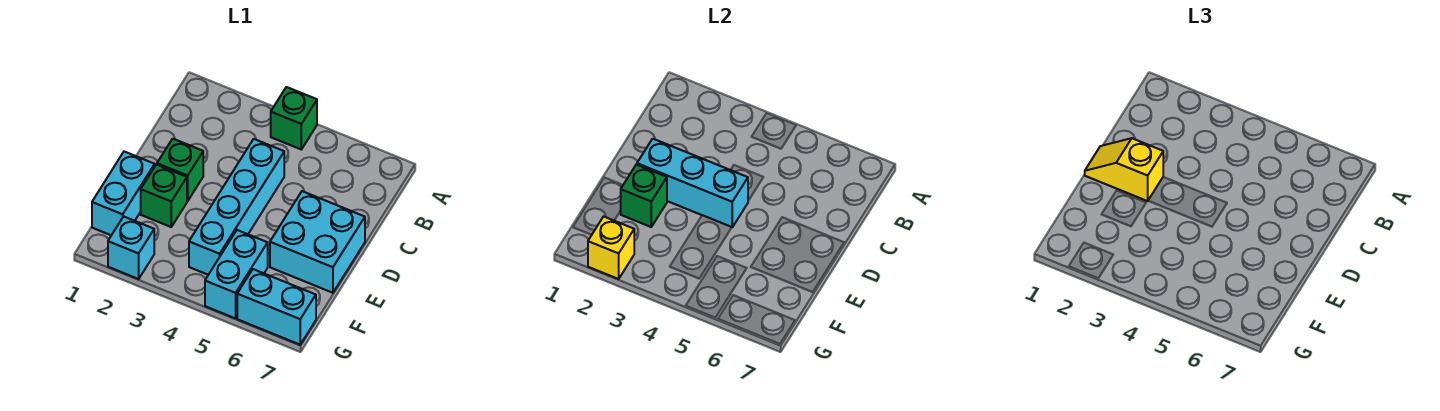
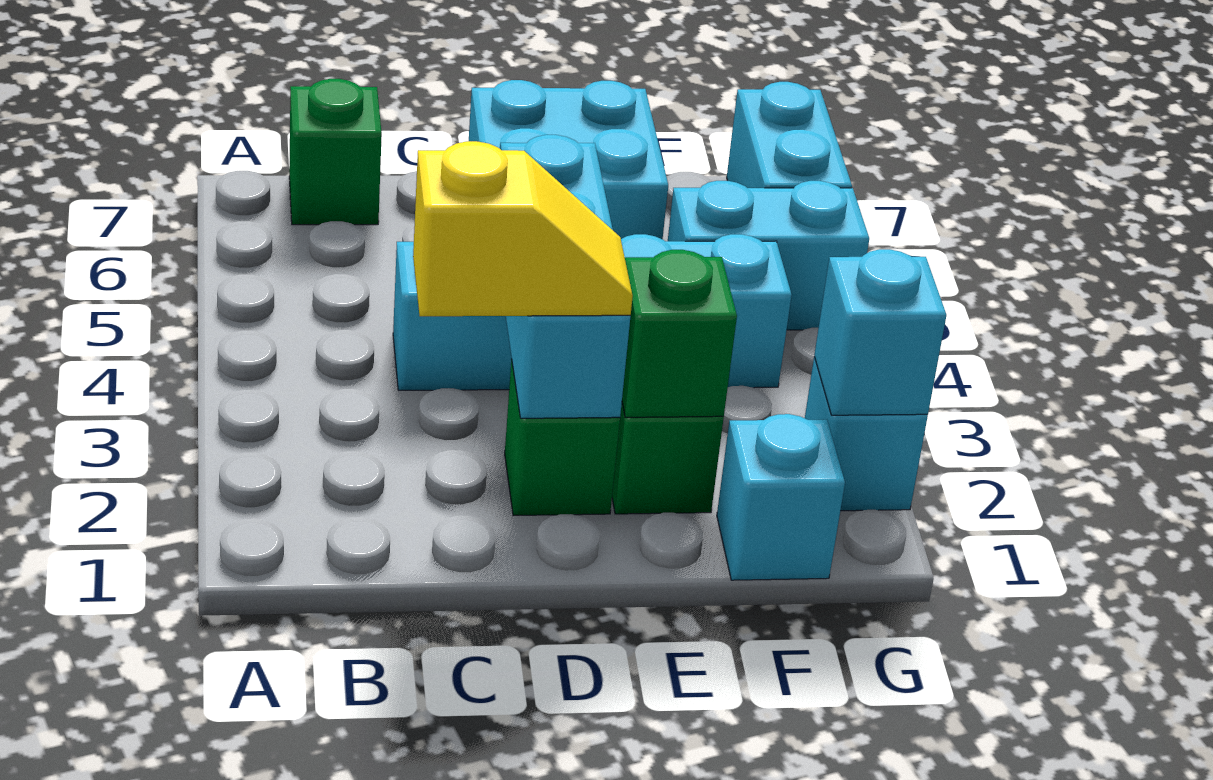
green 1x1 brick [271,87,317,149] -> green 1x1 brick moved to [289,79,382,225]
yellow 1x2 slope [1085,138,1163,201] -> yellow 1x2 slope turned to [413,141,633,316]
cyan 1x2 brick [92,152,155,235] -> cyan 1x1 brick [717,414,845,580]
yellow 1x1 brick [588,217,634,279] -> cyan 1x1 brick [814,249,946,415]

